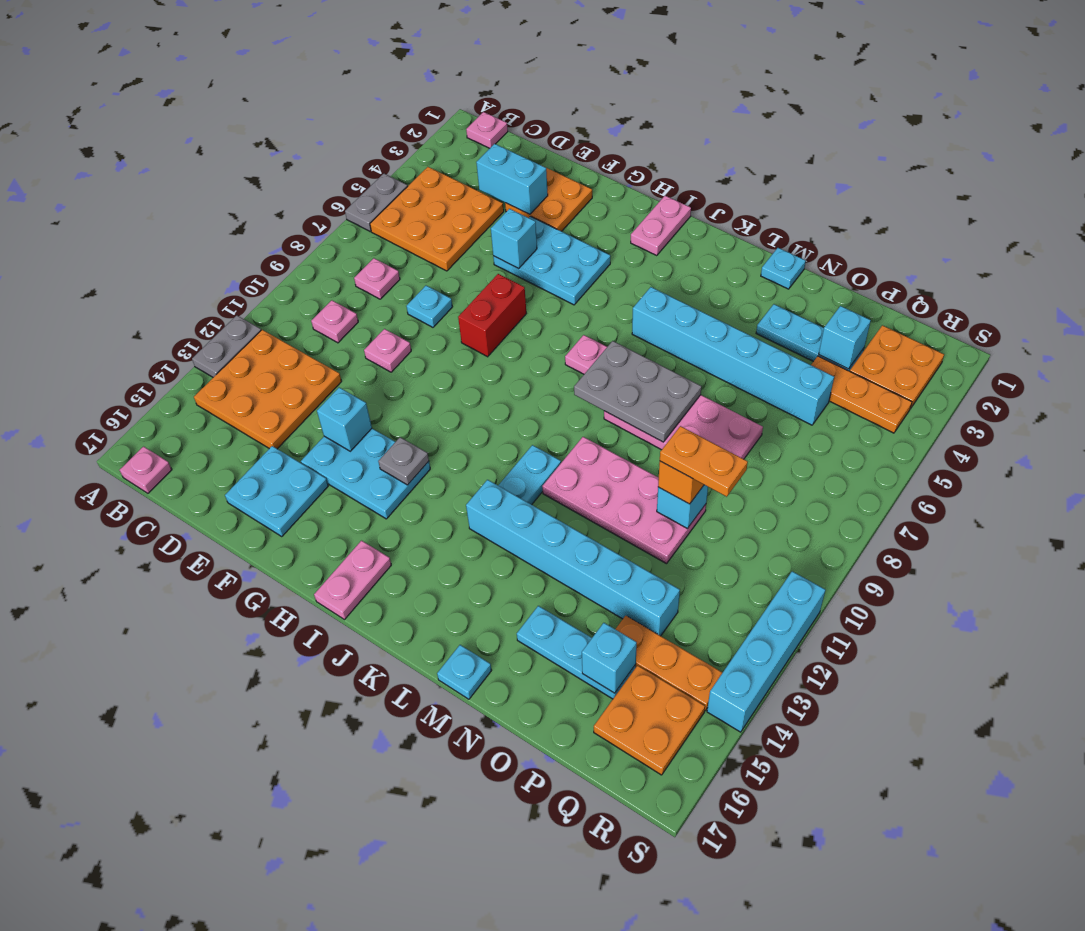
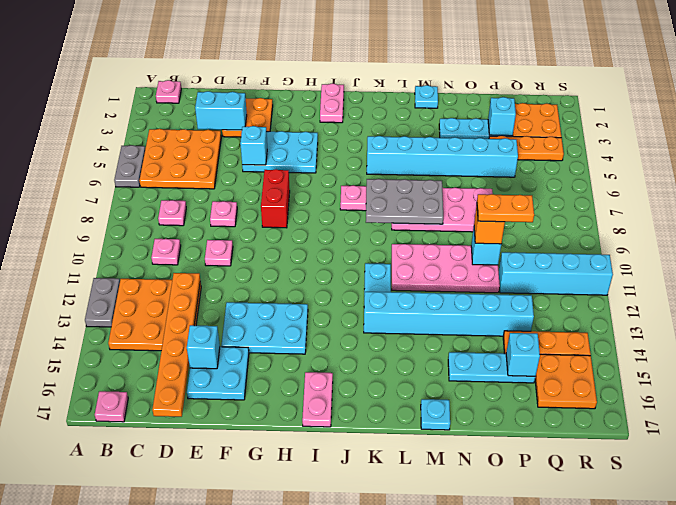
none -> orange 1x6 plate [152,273,200,417]
cyan 1x1 plate [406,286,452,327] -> pink 1x1 plate [210,201,237,227]
cyan 1x1 brick [317,387,372,451] -> cyan 1x1 brick moved to [187,325,220,369]
grey 1x1 plate [378,437,429,485] -> none
cyan 1x4 brick [707,571,825,732] -> cyan 1x4 brick turned to [499,252,613,295]

